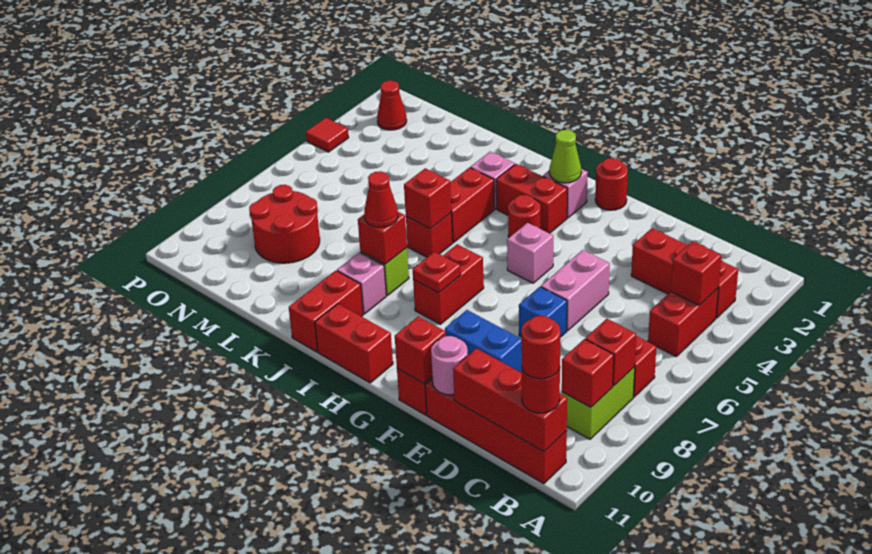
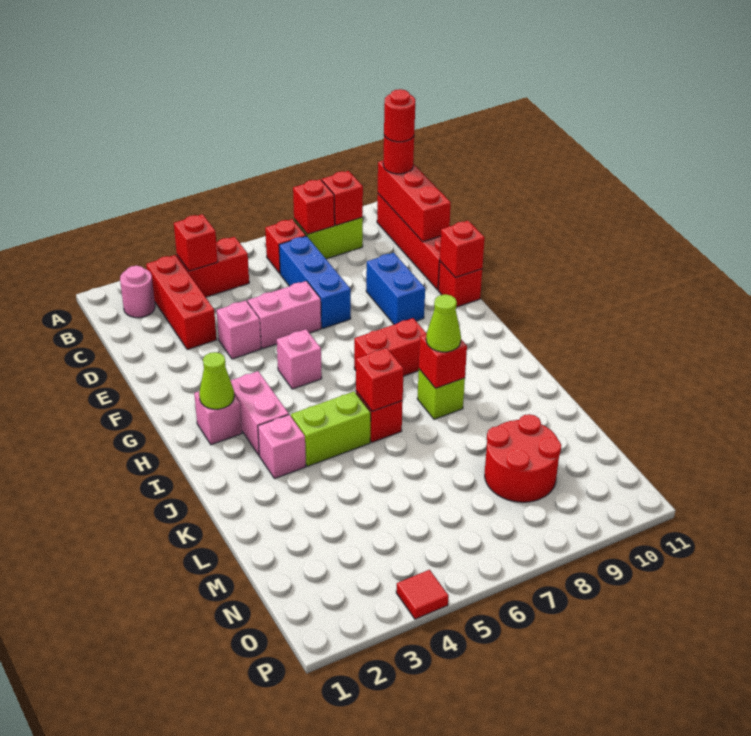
blue 1x1 brick [519,287,567,337] -> blue 1x3 brick [279,236,351,328]
pink 1x1 round brick [431,336,468,395] -> pink 1x1 round brick moved to [120,266,155,318]
red 1x1 round brick [595,158,628,210] -> none
red 1x2 brick [496,164,567,233] -> pink 1x2 brick [230,371,289,455]
red 1x1 round brick [508,195,540,237] -> none
red 1x1 plate [413,252,461,293] -> none
red 1x2 brick [315,304,393,383] -> none
red 1x2 brick [450,168,495,243] -> lime 1x2 brick [291,392,371,466]
red 1x1 cone [364,171,398,228] -> lime 1x1 cone [426,294,461,352]
pink 1x1 brick [337,252,386,314] -> pink 1x1 brick moved to [217,301,261,359]
red 1x2 brick [289,271,363,352] -> none
red 1x1 cone [377,81,407,130] -> none

